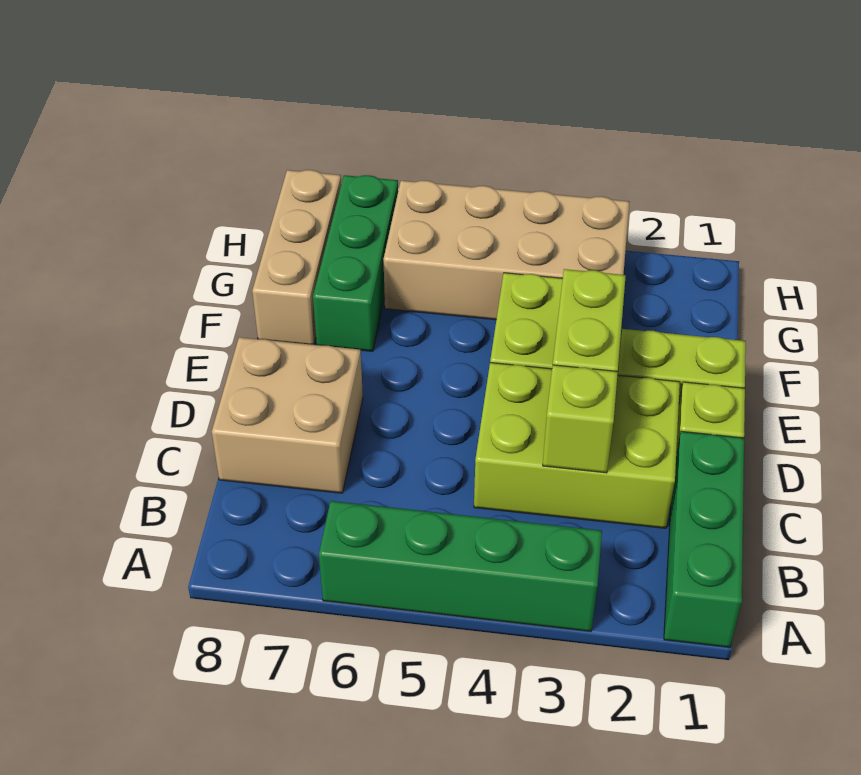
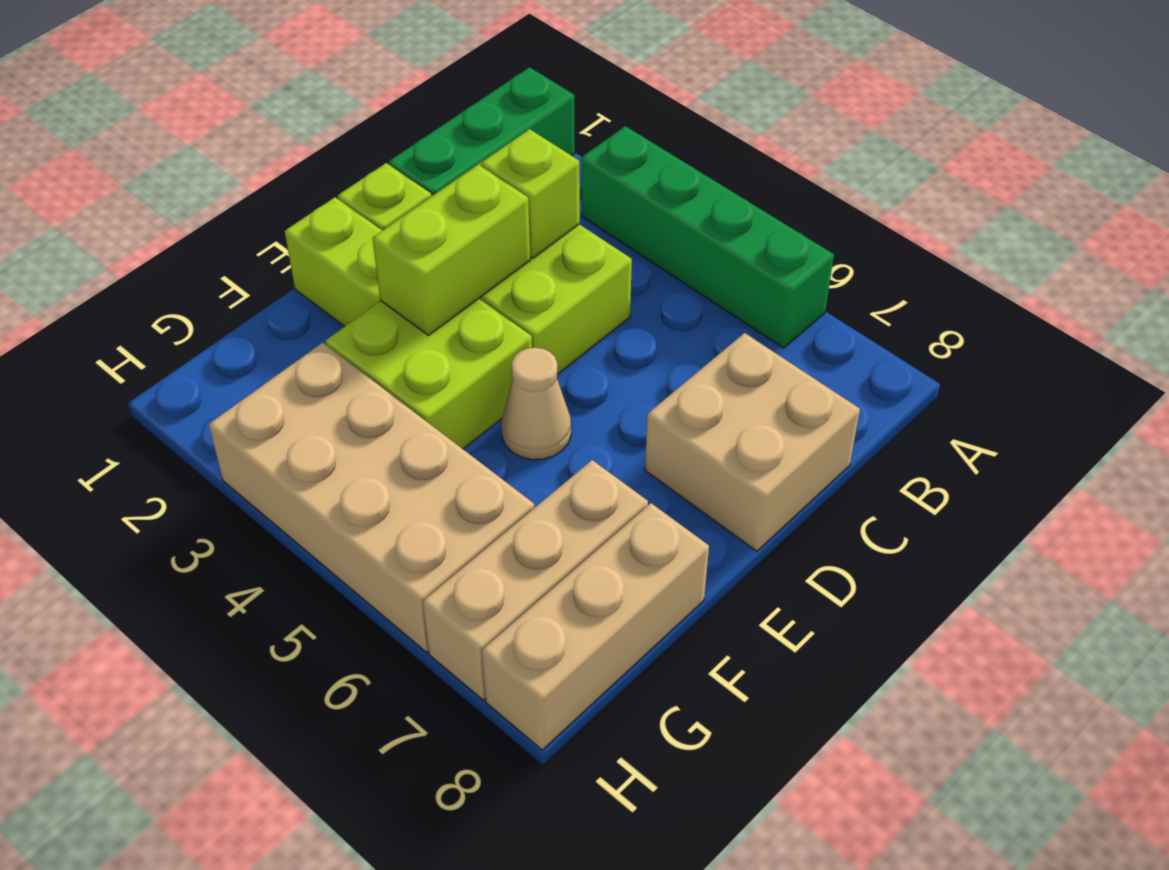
none -> tan 1x1 cone [502,348,571,460]
green 1x3 brick [313,175,398,351] -> tan 1x3 brick [423,460,648,700]

